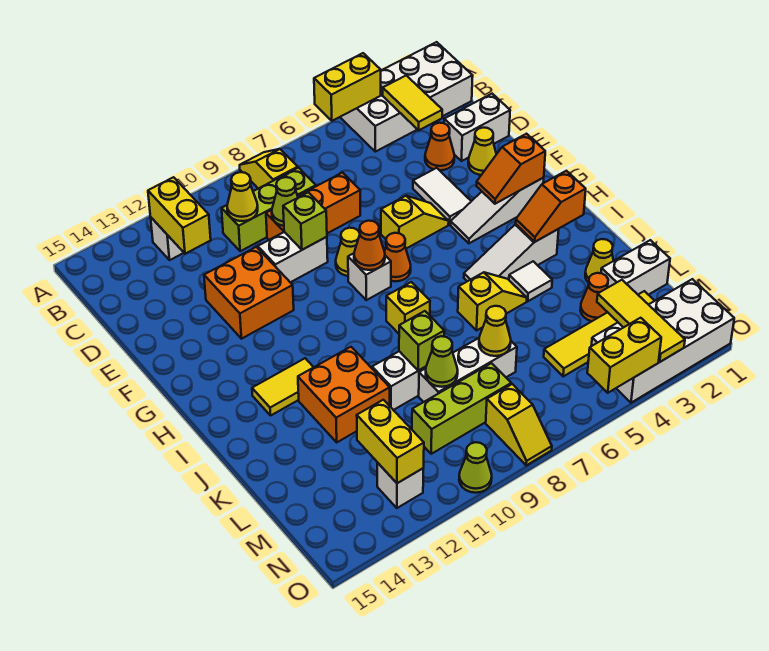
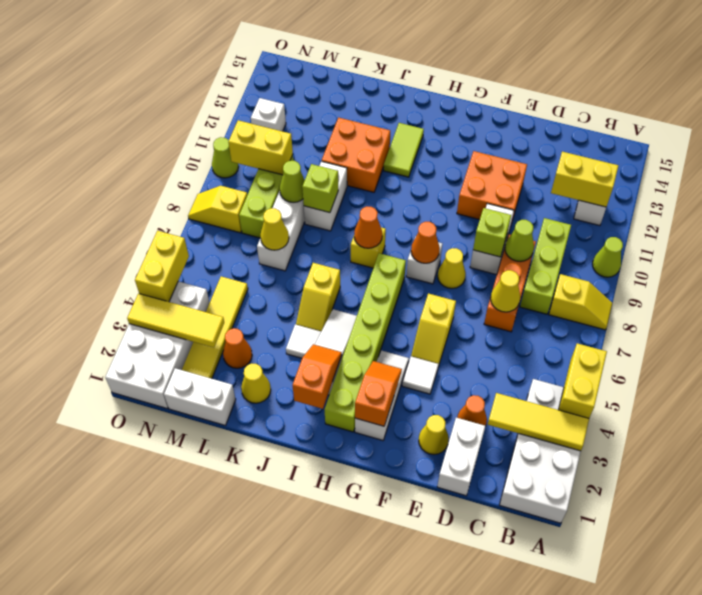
none -> lime 1x1 cone [593,237,623,277]
yellow 1x2 tile [383,76,442,130] -> yellow 1x3 tile [488,393,589,451]
yellow 1x1 cone [227,172,258,221] -> yellow 1x1 cone moved to [491,270,520,312]
white 1x2 tile [413,168,471,224] -> white 1x1 tile [402,356,439,394]
orange 1x1 cone [384,233,411,281] -> orange 1x1 cone moved to [354,207,382,248]
none -> lime 1x6 brick [325,253,406,432]
yellow 1x2 tile [252,358,314,416] -> lime 1x2 tile [384,123,424,177]
white 1x2 brick [601,240,670,295] -> white 1x2 brick turned to [164,368,236,426]
yellow 1x2 brick [357,400,424,483] -> yellow 1x2 brick moved to [228,120,293,175]

